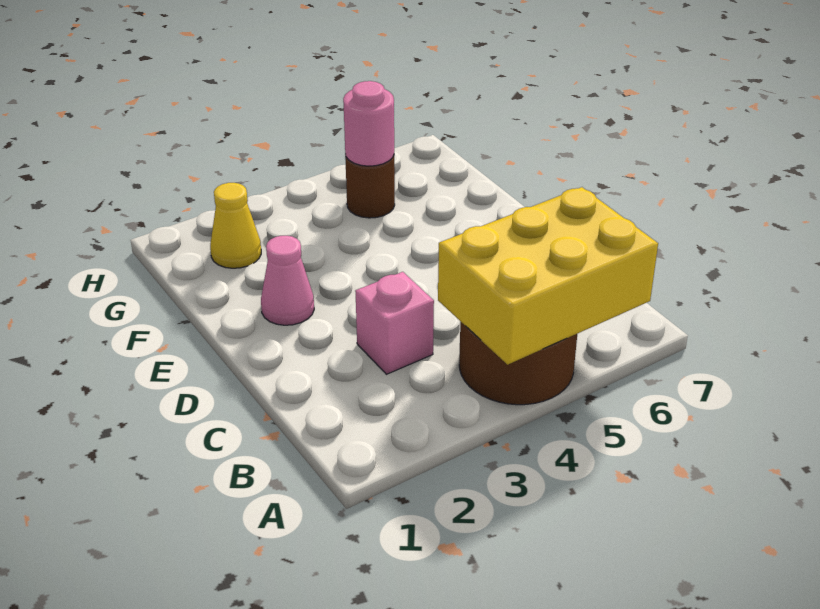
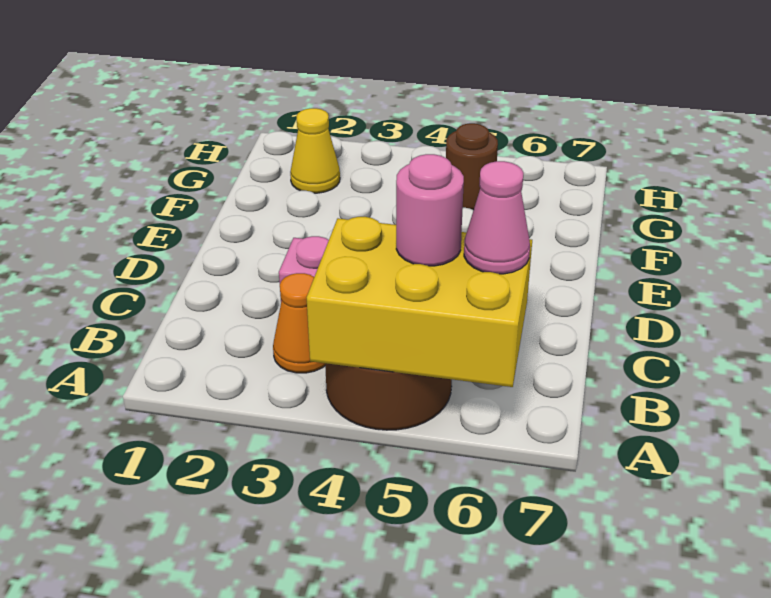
none -> orange 1x1 cone [273,273,325,373]
pink 1x1 cone [261,236,314,325] -> pink 1x1 cone moved to [464,161,530,274]
pink 1x1 round brick [343,81,394,166] -> pink 1x1 round brick moved to [396,154,464,266]

